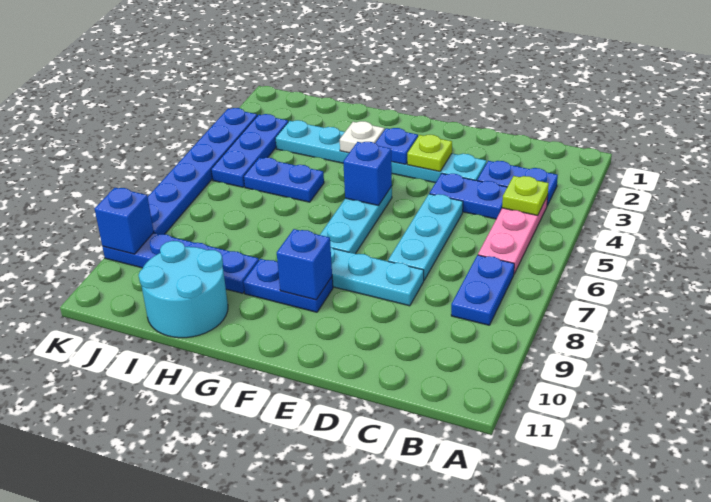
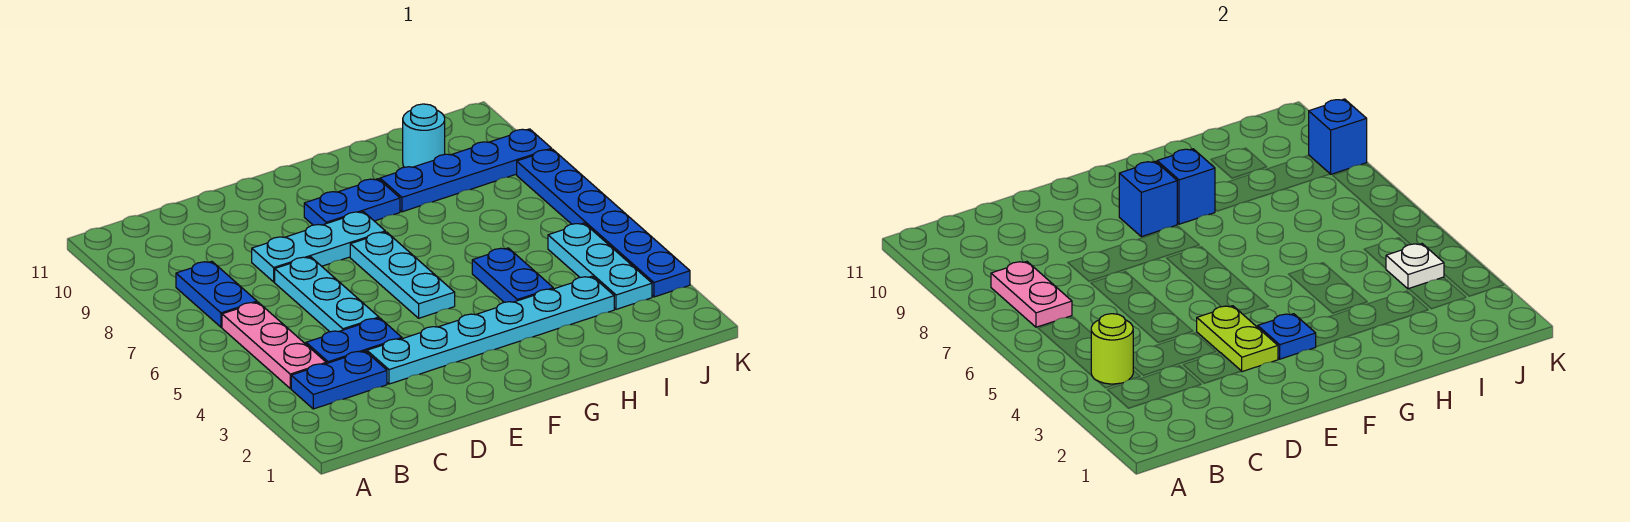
lime 1x1 plate [502,176,549,215] -> lime 1x1 round brick [1091,314,1133,384]
none -> pink 1x2 plate [991,261,1072,327]
lime 1x1 plate [407,135,452,171] -> lime 1x2 plate [1197,306,1278,372]
blue 1x1 brick [343,142,392,205] -> blue 1x1 brick moved to [1157,149,1215,224]
white 1x1 plate [340,121,384,153] -> white 1x1 plate moved to [1386,244,1444,289]
blue 1x2 plate [244,158,324,202] -> blue 1x2 plate turned to [472,248,553,302]
cyan 2x2 round brick [139,241,228,338] -> cyan 1x1 round brick [402,104,445,167]
blue 1x3 plate [211,114,288,187] -> cyan 1x3 plate [548,223,652,309]

